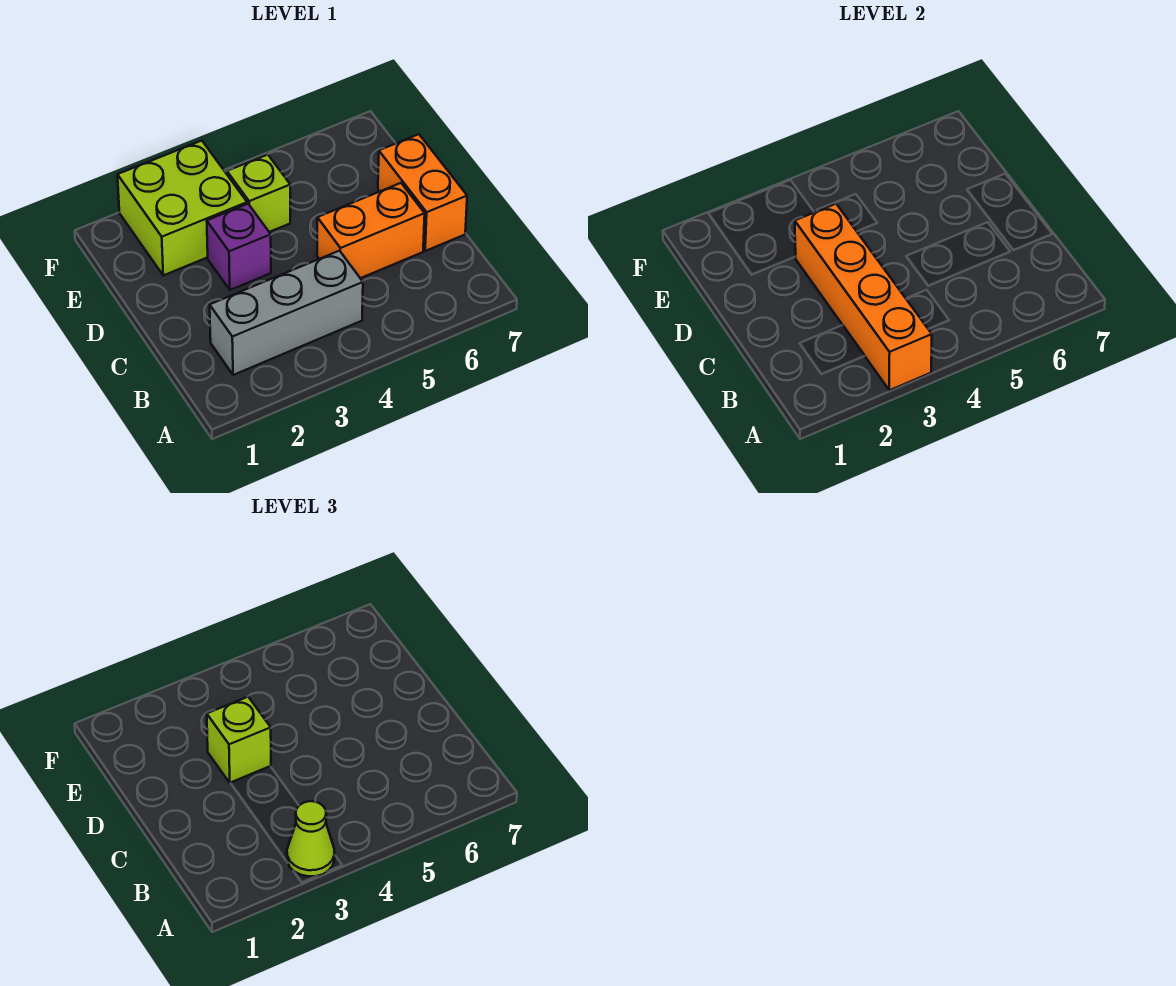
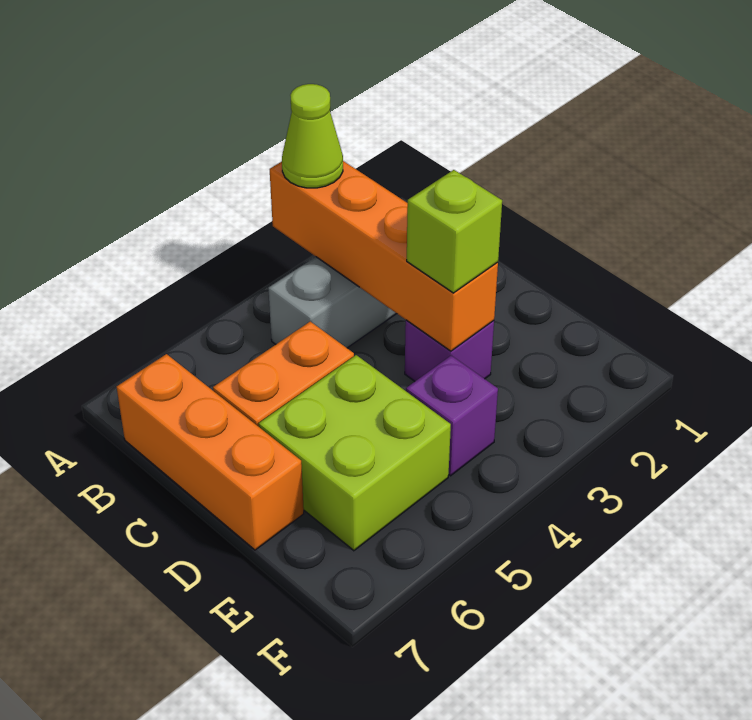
orange 1x2 brick [378,134,467,251] -> orange 1x3 brick [117,354,304,550]
lime 2x2 brick [118,141,247,275] -> lime 2x2 brick moved to [259,355,451,551]
lime 1x1 brick [227,155,290,232] -> purple 1x1 brick [406,356,498,476]

